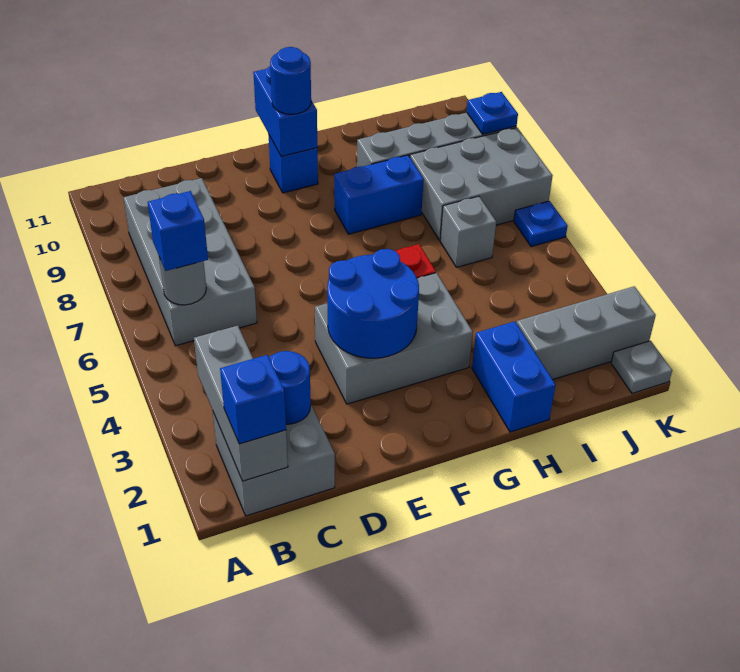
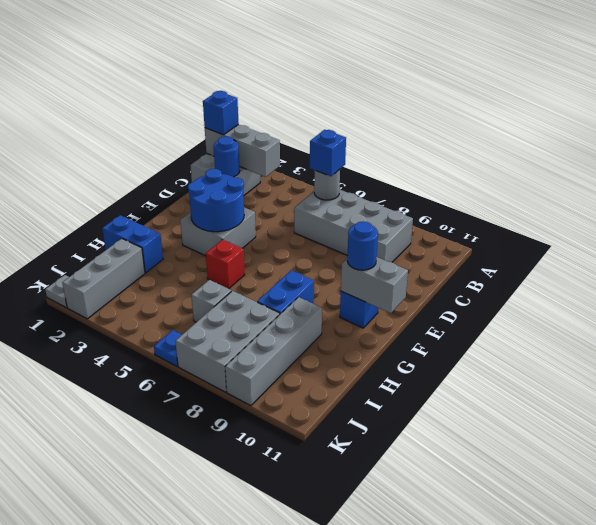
grey 2x3 brick [315,273,473,404] -> grey 2x2 brick [180,207,256,256]
blue 1x2 brick [253,67,317,156] -> grey 1x2 brick [341,257,408,313]
blue 1x1 plate [467,92,518,134] -> none

